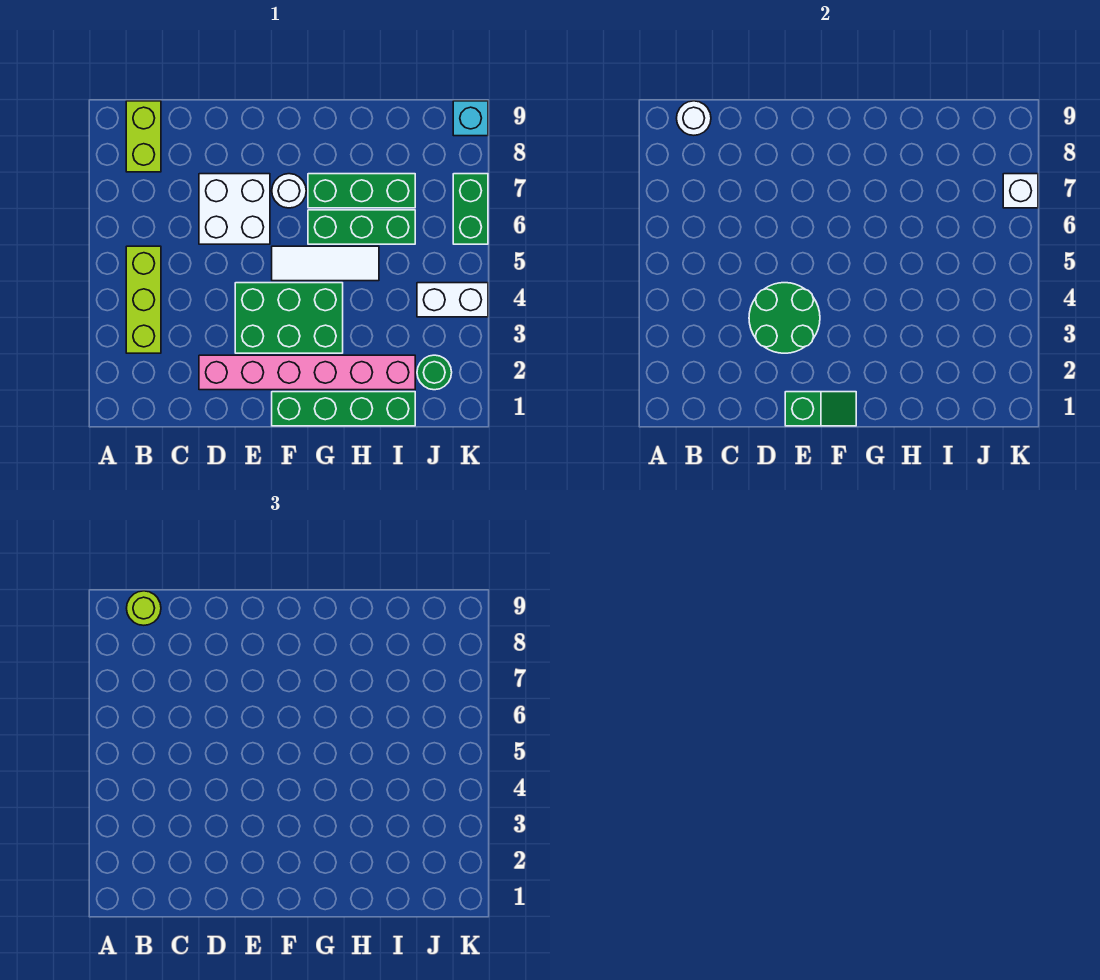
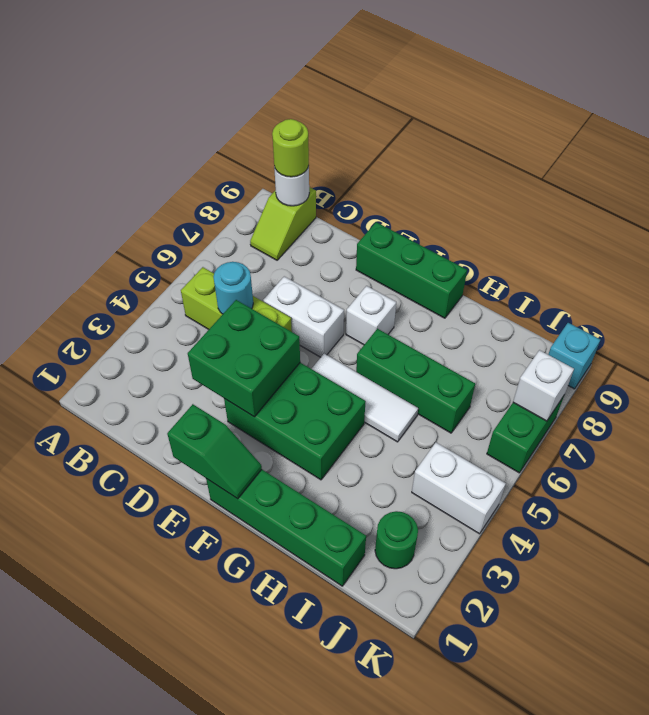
lime 1x3 brick [126,246,161,353] -> lime 1x3 brick turned to [181,267,292,332]
lime 1x2 brick [126,101,161,172] -> lime 1x2 slope [250,187,316,260]
none -> cyan 1x1 round brick [214,262,253,314]
pink 1x6 brick [199,355,415,390] -> none
green 2x2 round brick [749,283,820,353] -> green 2x2 brick [188,300,300,417]
white 2x2 brick [199,174,270,244] -> white 1x2 brick [263,276,344,357]
white 1x1 round brick [272,174,306,208] -> white 1x1 brick [346,286,396,345]
green 1x3 brick [308,174,415,208] -> green 1x3 brick moved to [356,222,467,318]

